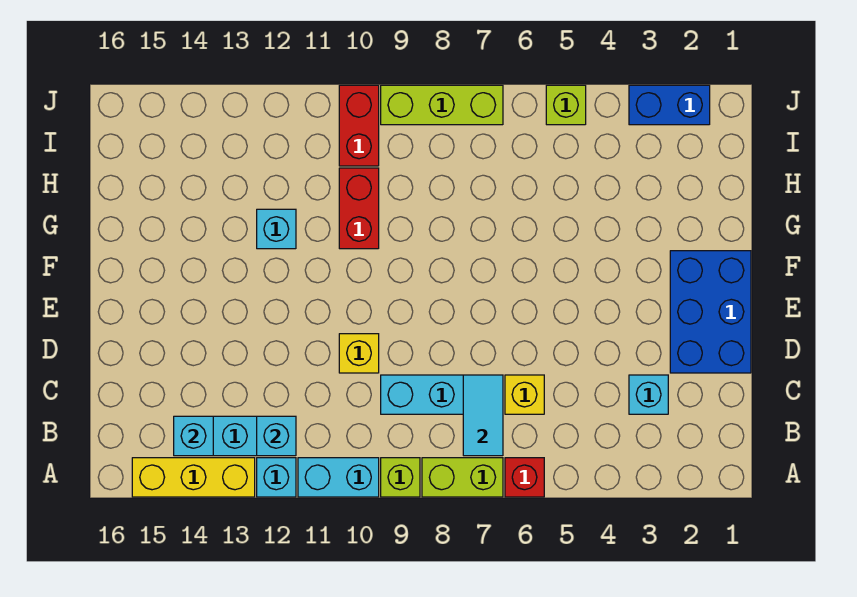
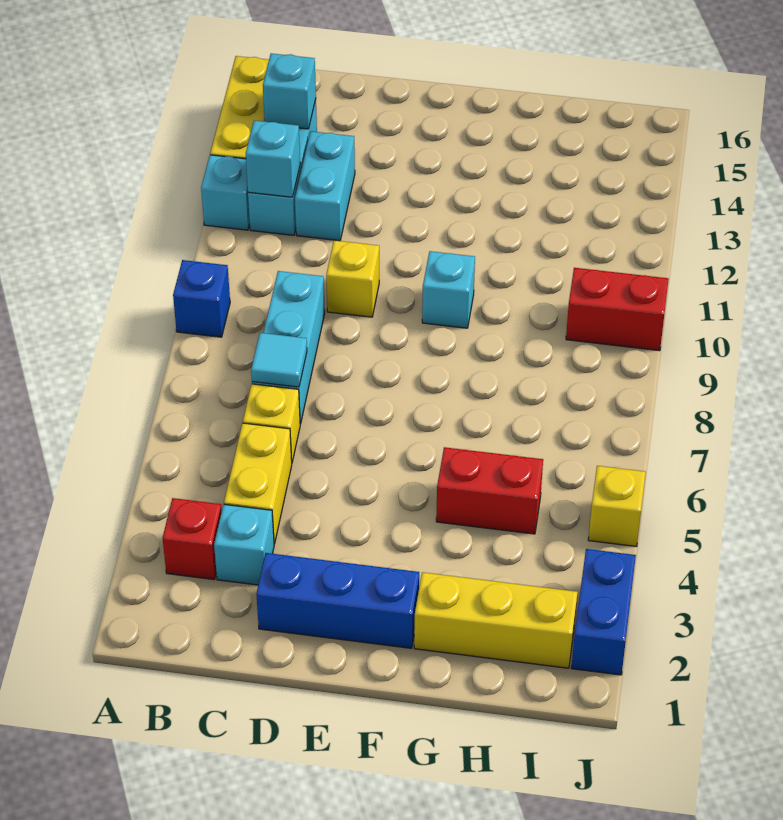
red 1x1 brick [505,458,544,497] -> red 1x1 brick moved to [162,498,222,579]
lime 1x2 brick [422,458,503,497] -> none
lime 1x1 brick [381,458,420,497] -> blue 1x1 brick [173,260,230,337]
cyan 1x2 brick [298,458,379,497] -> cyan 1x2 brick moved to [295,131,355,241]
cyan 1x2 tile [463,375,503,456] -> cyan 1x1 tile [251,333,307,387]
none -> yellow 1x2 brick [224,423,292,544]
blue 2x3 brick [670,251,751,373] -> blue 1x3 brick [256,553,419,648]
none -> yellow 1x3 brick [414,572,578,668]
red 1x2 brick [339,168,379,249] -> red 1x2 brick moved to [436,447,543,534]
cyan 1x1 brick [257,209,296,249] -> cyan 1x1 brick moved to [422,251,475,328]
lime 1x1 brick [546,85,586,125] -> yellow 1x1 brick [588,466,646,547]
lime 1x3 brick [381,85,503,125] -> none

